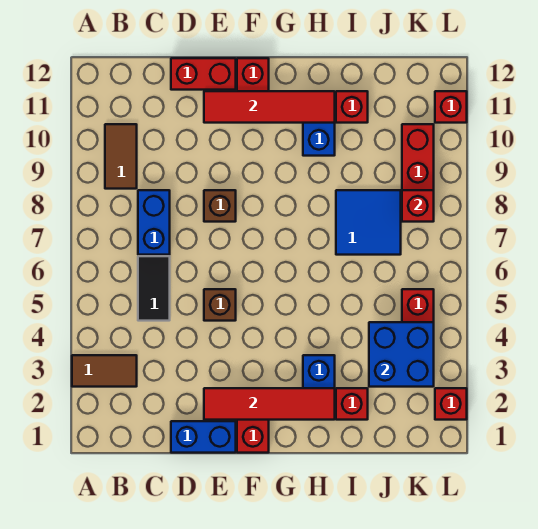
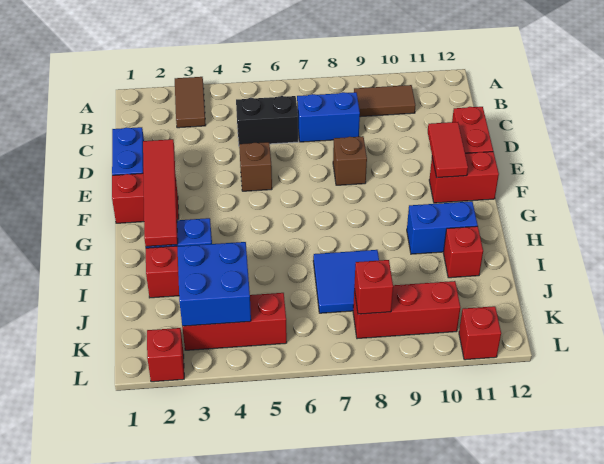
black 1x2 tile [138,256,170,321] -> black 1x2 brick [236,96,298,144]
red 1x4 tile [204,91,335,123] -> red 1x2 tile [428,122,468,178]

